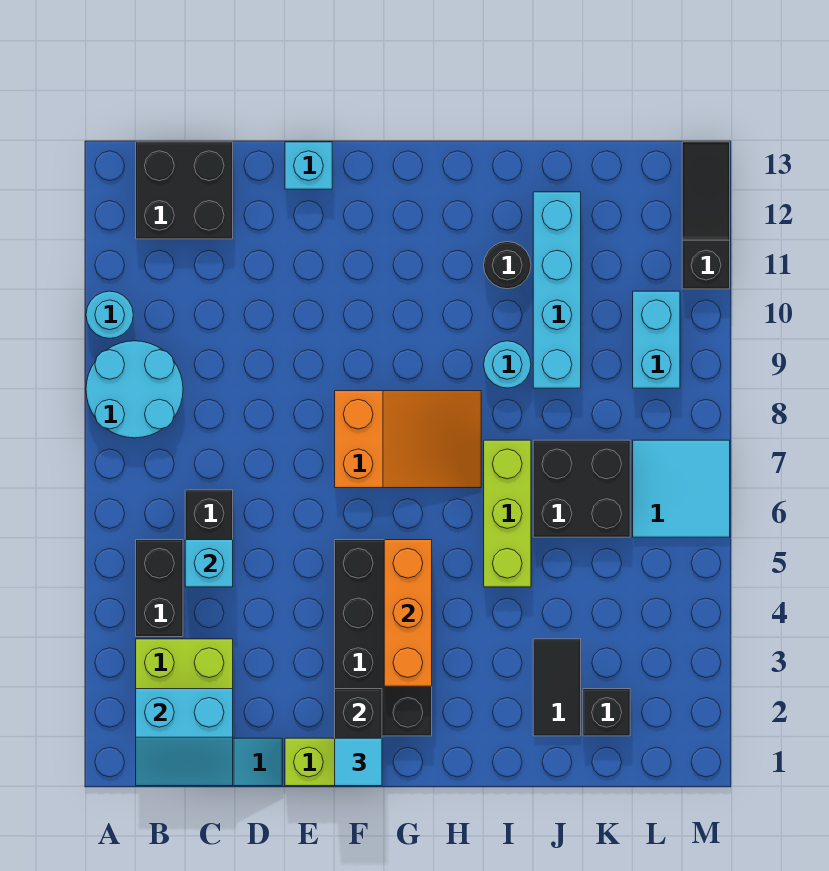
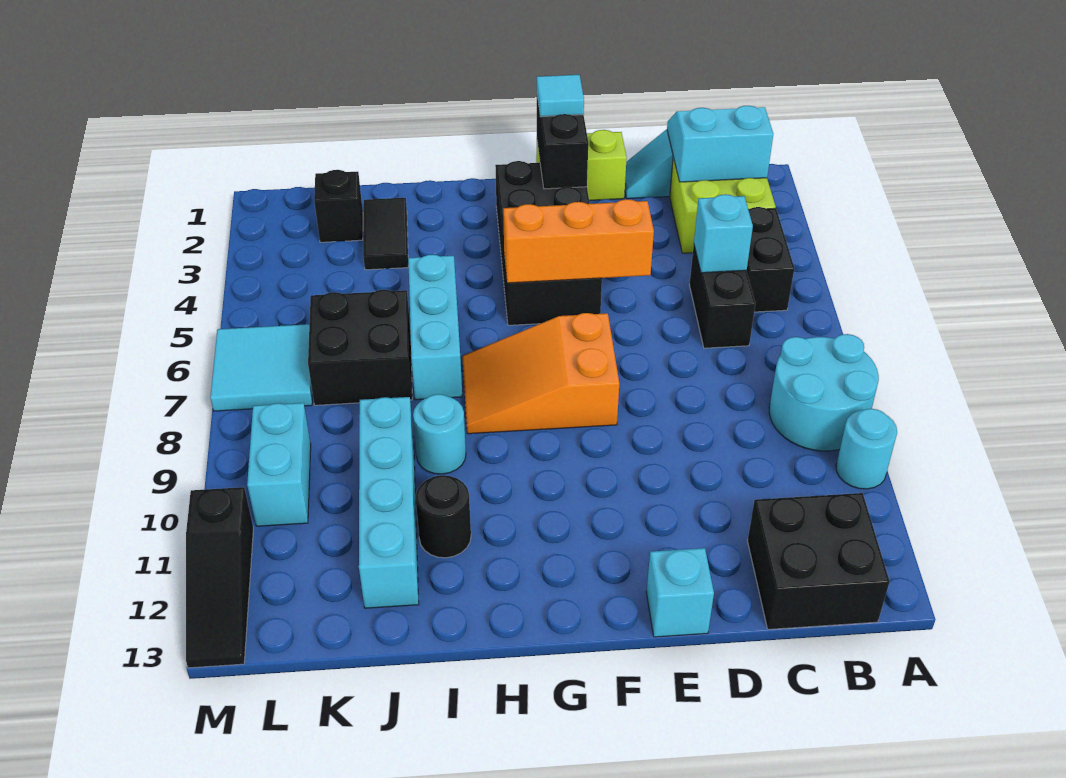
orange 1x3 brick [384,540,432,686] -> orange 1x3 brick turned to [503,199,654,283]
lime 1x3 brick [484,440,531,587] -> cyan 1x3 brick [408,255,462,400]

